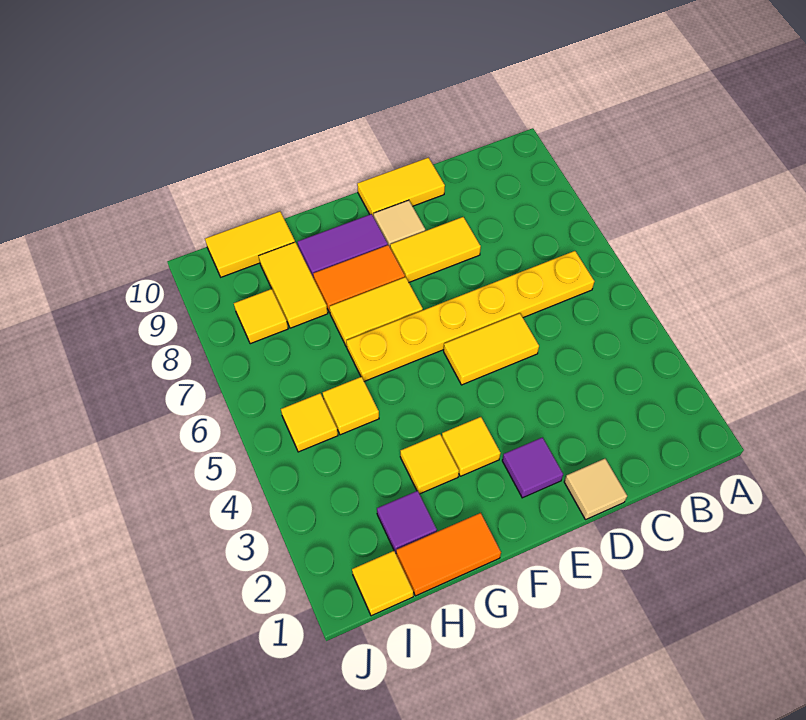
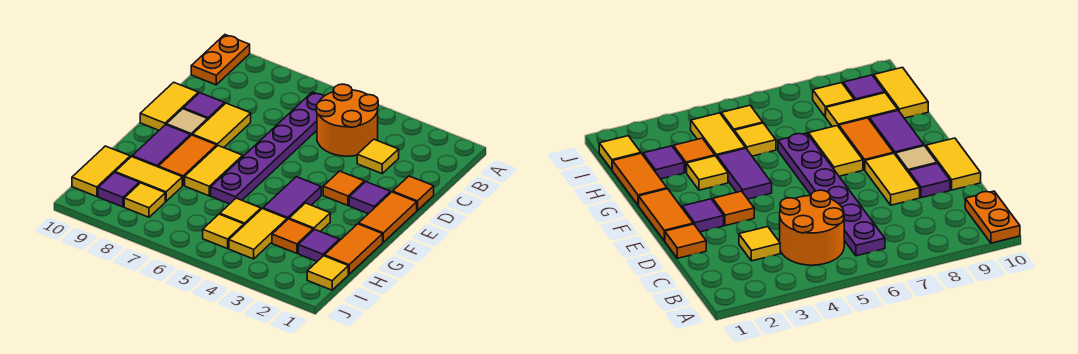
none -> orange 1x2 plate [191,35,250,85]
none -> orange 2x2 round brick [316,84,378,156]
yellow 1x6 plate [346,251,594,381] -> purple 1x6 plate [211,92,324,204]
tan 1x1 tile [564,459,627,519] -> orange 1x1 tile [393,176,434,210]
yellow 1x2 tile [444,313,539,385] -> yellow 1x2 tile moved to [229,209,287,259]
none -> purple 1x1 tile [183,93,225,119]
none -> orange 1x2 tile [358,192,417,242]
none -> orange 1x1 tile [323,171,364,205]
yellow 1x1 tile [442,417,501,476] -> yellow 1x1 tile moved to [357,139,399,174]
none -> purple 1x2 tile [263,177,321,220]
none -> orange 1x1 tile [272,219,313,253]
none -> purple 1x1 tile [98,173,139,207]

